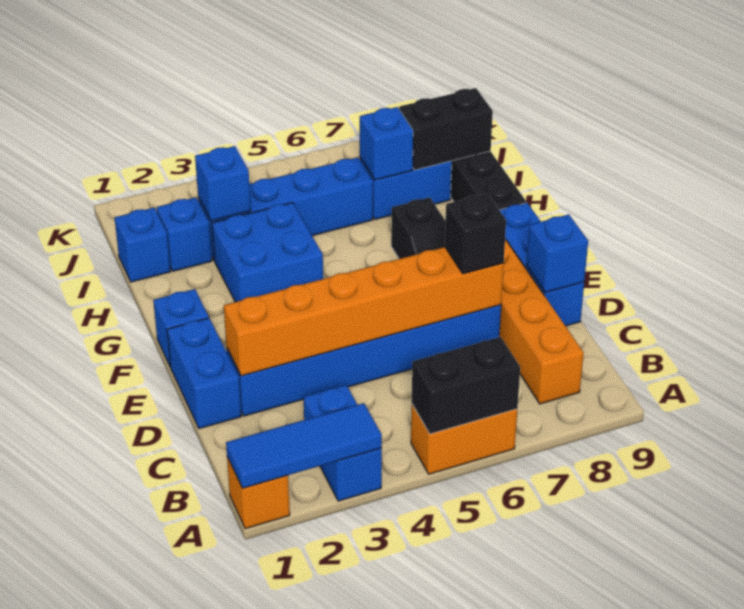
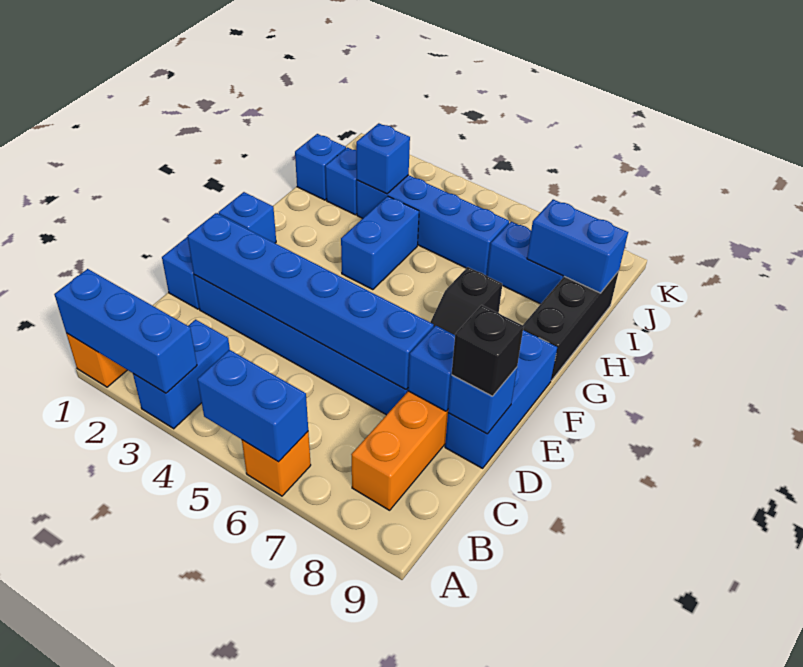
blue 1x3 tile [226,403,382,488] -> blue 1x3 brick [54,269,197,393]
orange 1x2 brick [411,405,517,474] -> orange 1x1 brick [242,432,311,496]
black 1x2 brick [412,337,520,434] -> blue 1x2 brick [197,350,308,462]
orange 1x6 brick [224,247,504,376] -> blue 1x6 brick [187,213,434,390]
black 1x1 brick [445,193,506,274] -> black 1x1 brick moved to [452,305,524,396]
blue 2x2 brick [212,203,323,302] -> blue 1x2 brick [341,196,419,290]
blue 1x1 brick [360,107,413,180] -> blue 1x1 brick moved to [408,326,455,411]
black 1x2 brick [399,88,493,170] -> blue 1x2 brick [527,199,628,293]

